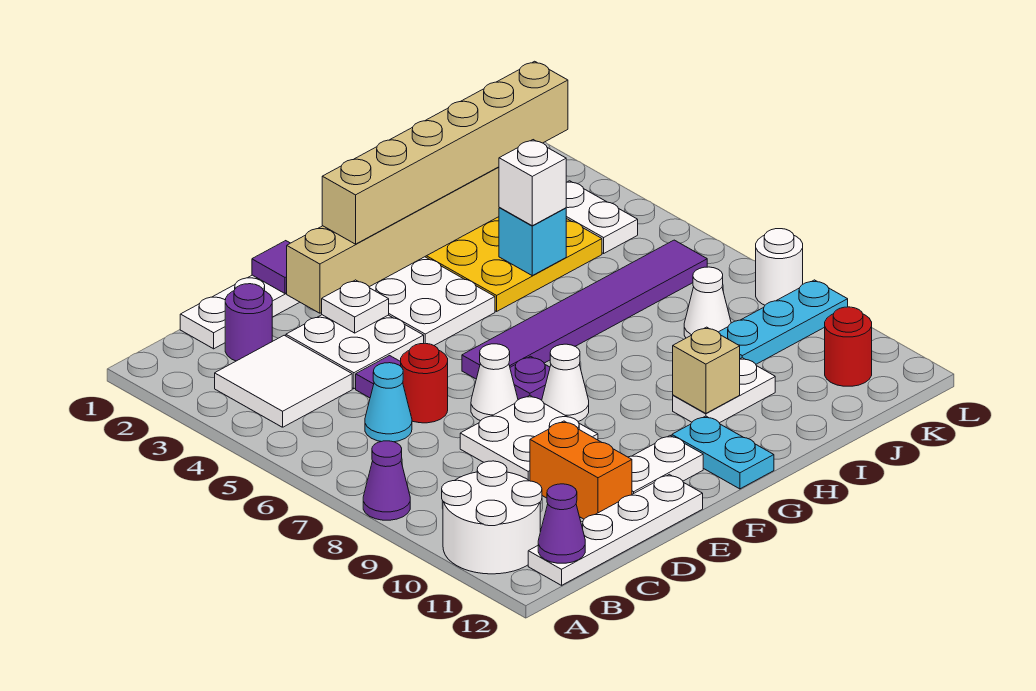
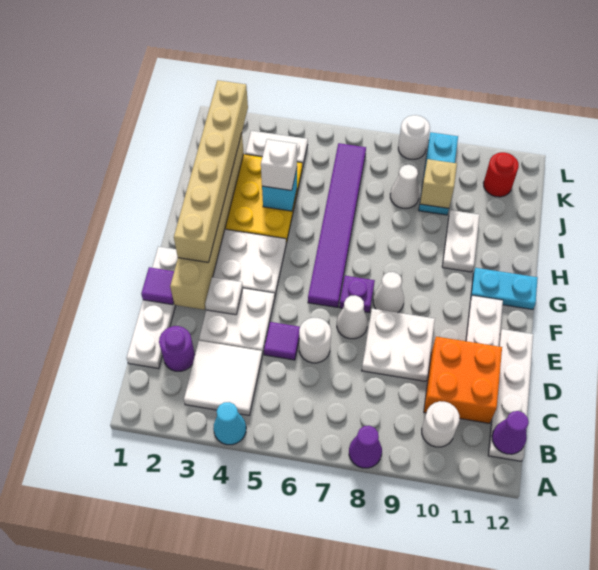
white 2x2 round brick [442,461,542,574] -> white 1x1 round brick [422,401,460,447]
cyan 1x1 cone [365,363,412,442] -> cyan 1x1 cone moved to [213,402,246,445]
red 1x1 round brick [401,343,448,423] -> white 1x1 round brick [299,318,331,363]
orange 1x2 brick [530,421,632,519] -> orange 2x2 brick [424,337,502,423]
tan 1x1 brick [673,327,740,413] -> tan 1x1 brick moved to [420,159,457,208]

